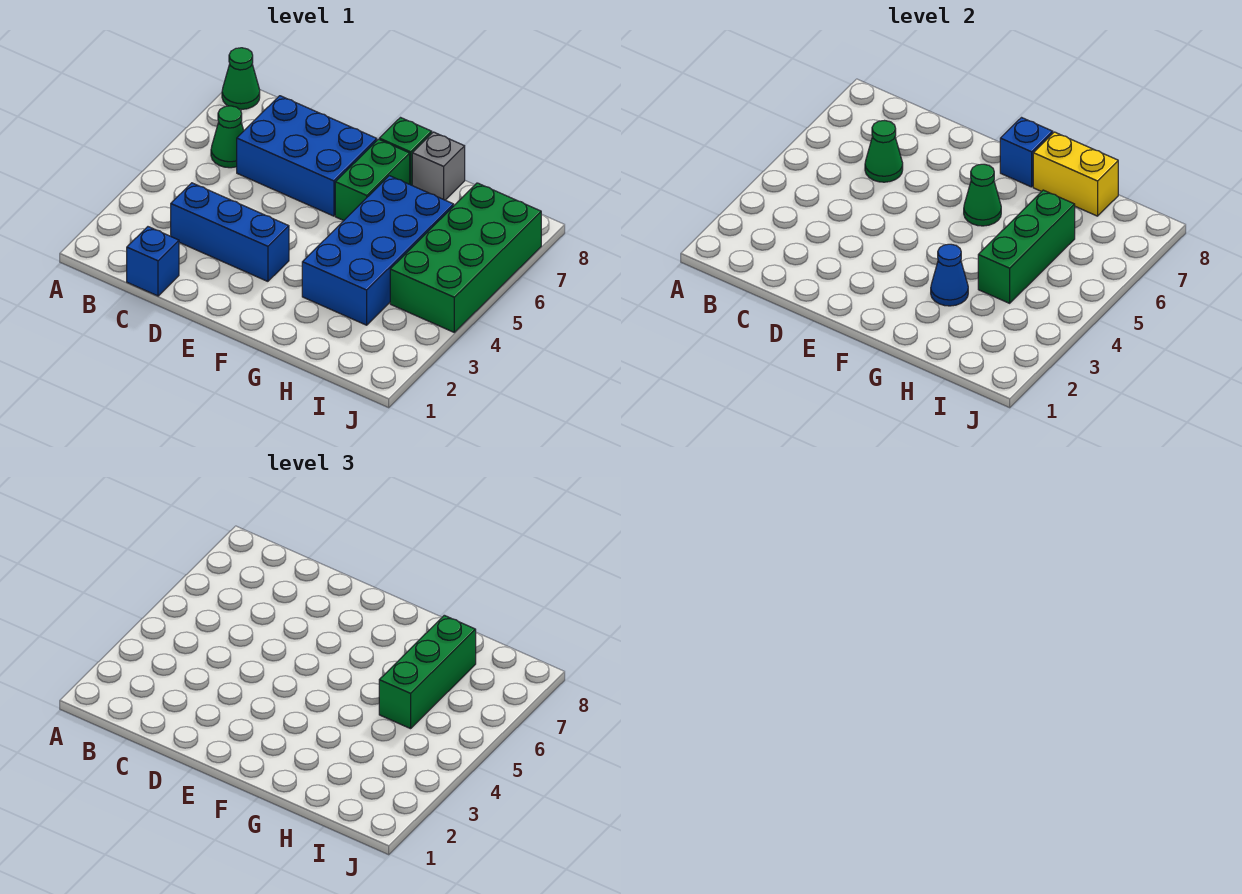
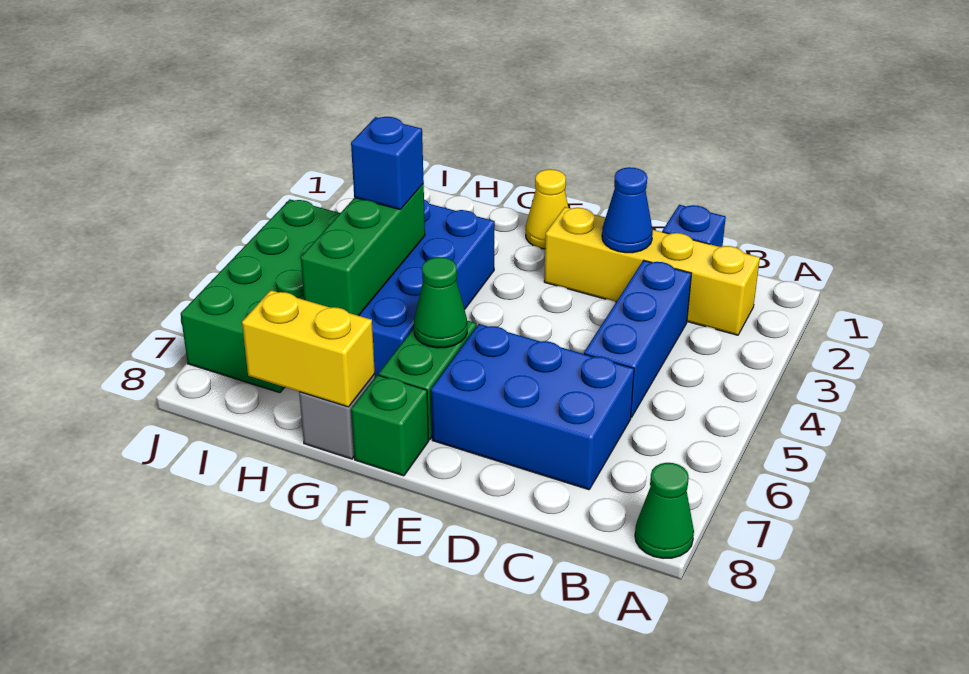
none -> yellow 1x4 brick [544,207,760,335]
green 1x1 cone [211,106,244,168] -> none
blue 1x3 brick [171,183,289,281] -> blue 1x3 brick turned to [584,260,691,417]
green 1x1 cone [865,121,903,182] -> none
none -> yellow 1x1 cone [526,169,568,249]
blue 1x1 brick [1000,118,1053,187] -> blue 1x1 brick moved to [351,117,424,209]
blue 1x1 cone [931,244,968,306] -> blue 1x1 cone moved to [602,167,653,253]
green 1x3 brick [379,615,476,729] -> none

